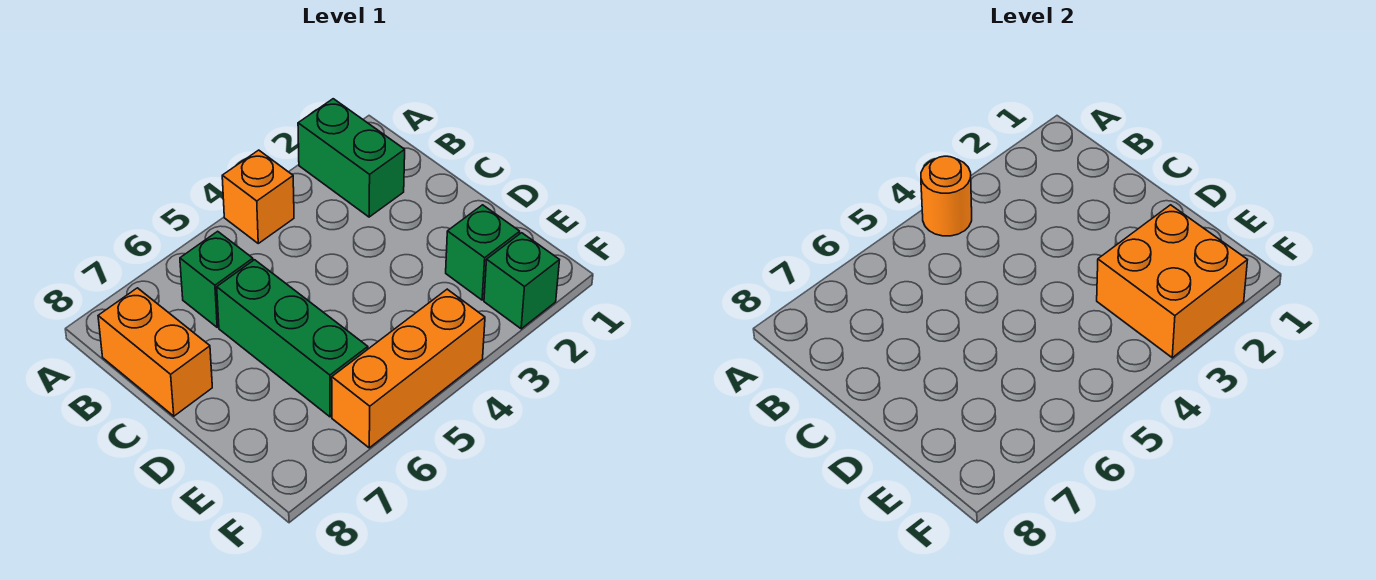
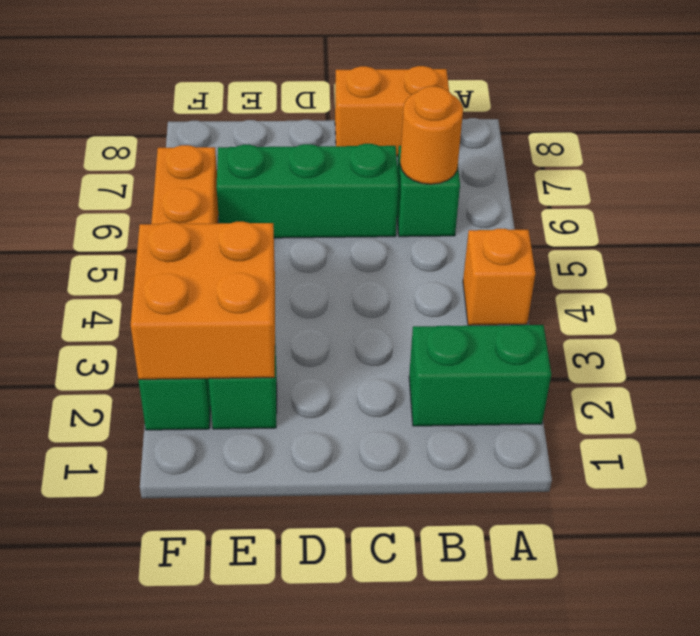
orange 1x1 round brick [921,156,972,236] -> orange 1x1 round brick moved to [400,86,463,184]

